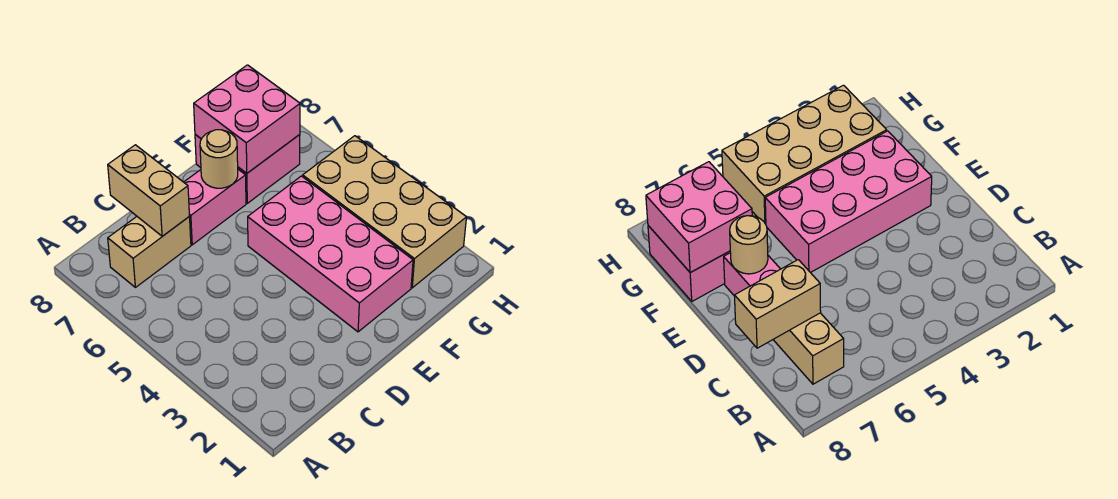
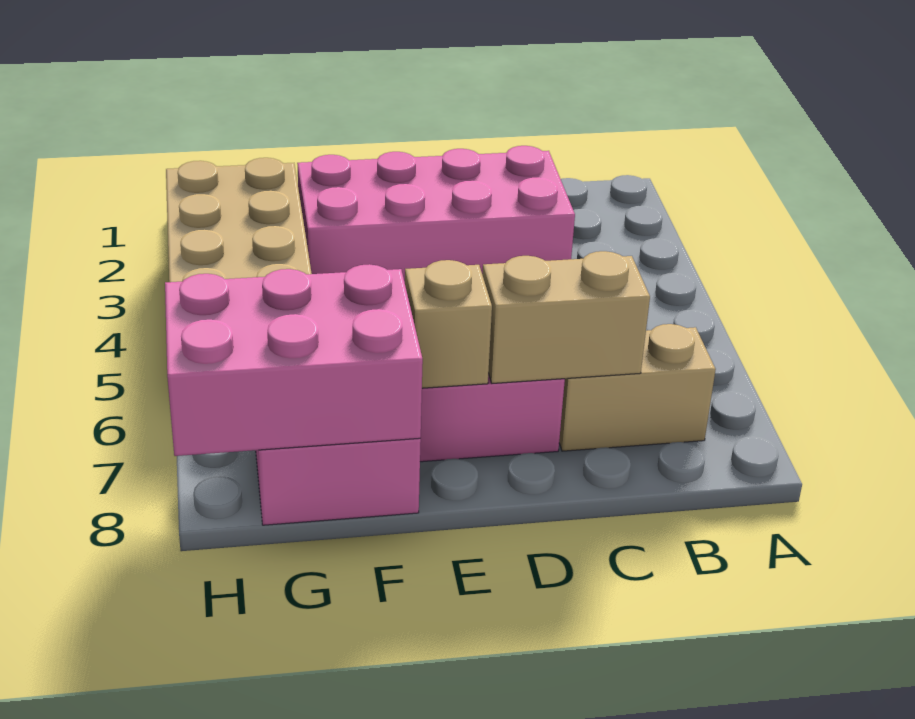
tan 1x2 brick [108,145,189,236] -> tan 1x2 brick turned to [482,251,650,383]
pink 2x4 brick [248,176,413,332] -> pink 2x4 brick turned to [297,146,575,282]
tan 1x1 round brick [200,130,238,188] -> tan 1x1 brick [405,260,492,388]
pink 2x2 brick [194,65,300,173] -> pink 2x3 brick [165,264,423,456]

